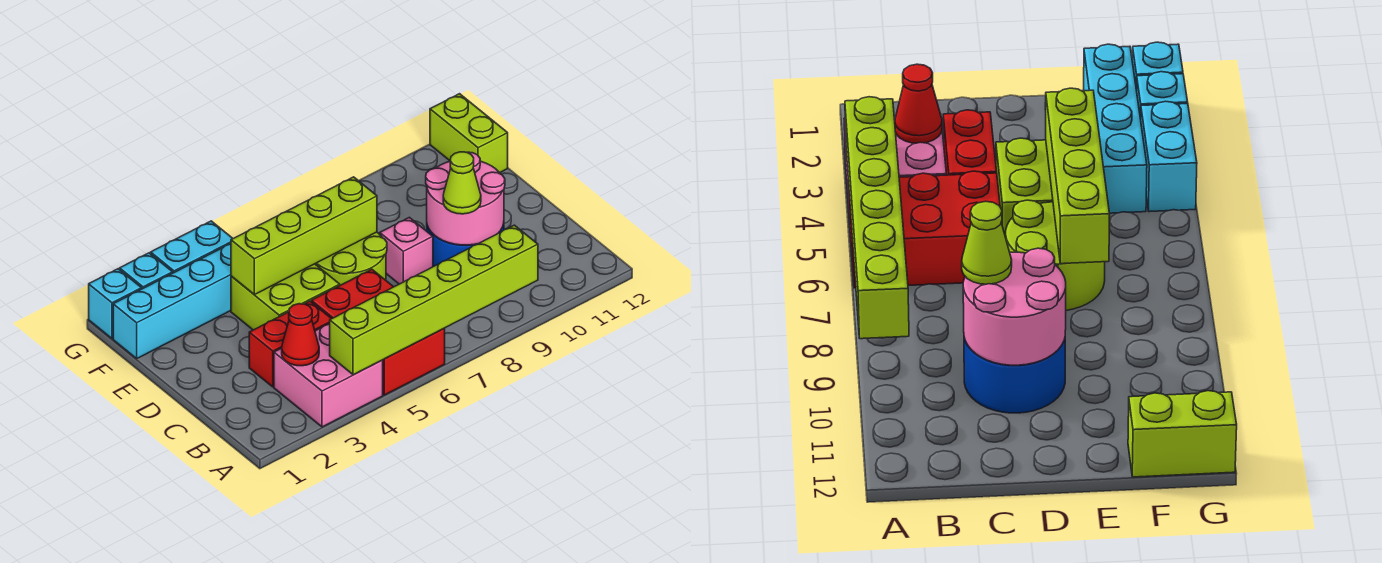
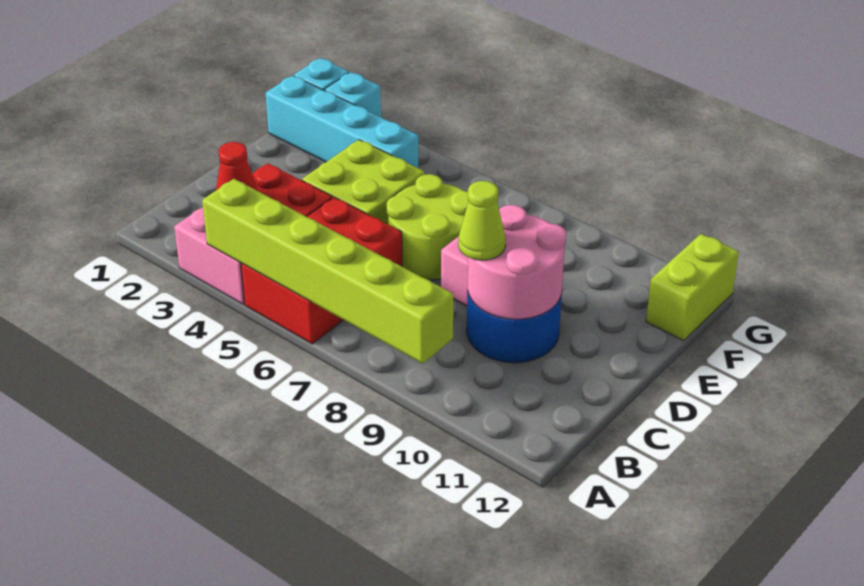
lime 1x4 brick [231,177,377,295] -> none
cyan 1x2 brick [151,221,233,273] -> none

